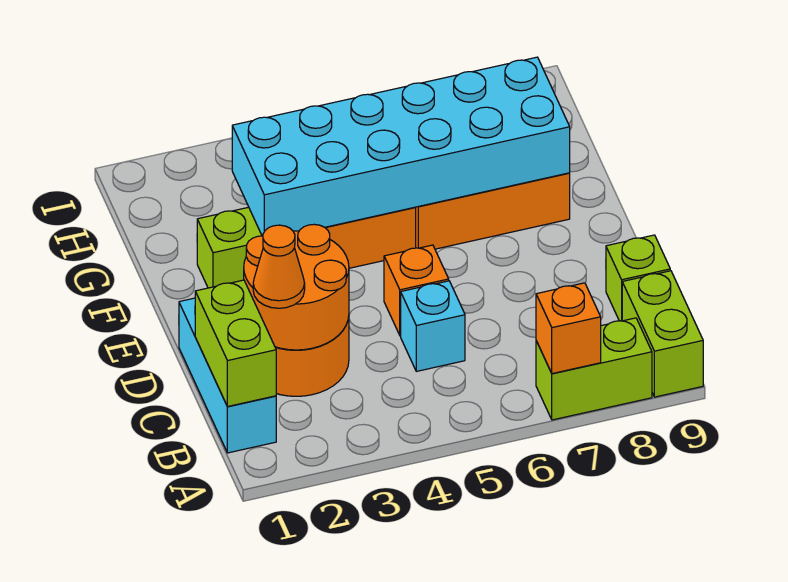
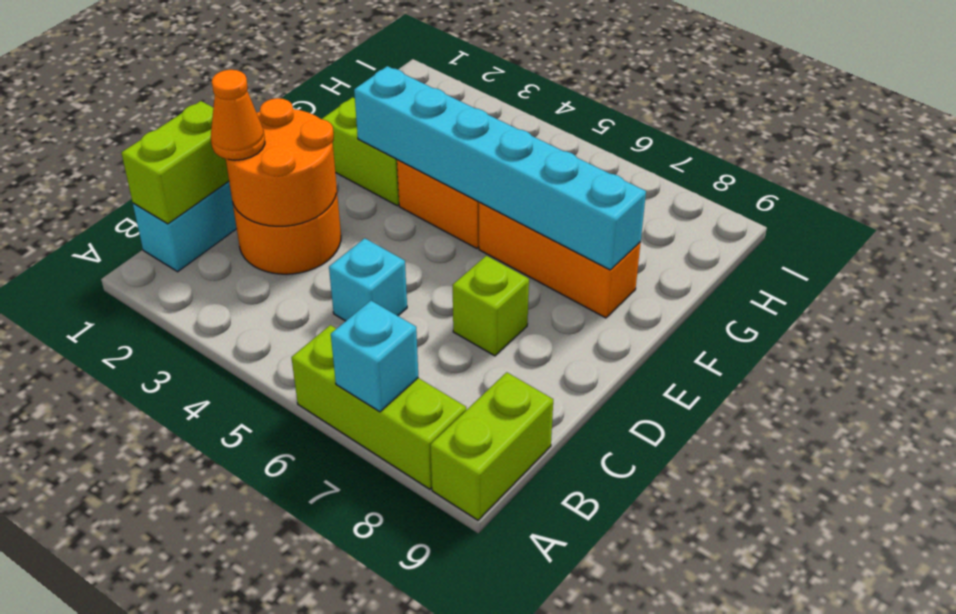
lime 1x2 brick [536,318,652,420] -> lime 1x3 brick [291,325,466,489]
orange 1x1 brick [536,283,601,374] -> cyan 1x1 brick [331,301,418,412]
lime 1x1 brick [606,235,670,321] -> lime 1x1 brick moved to [453,256,529,356]
orange 1x1 brick [384,245,449,336] -> none
cyan 2x6 brick [232,57,570,236] -> cyan 1x6 brick [354,66,646,270]

